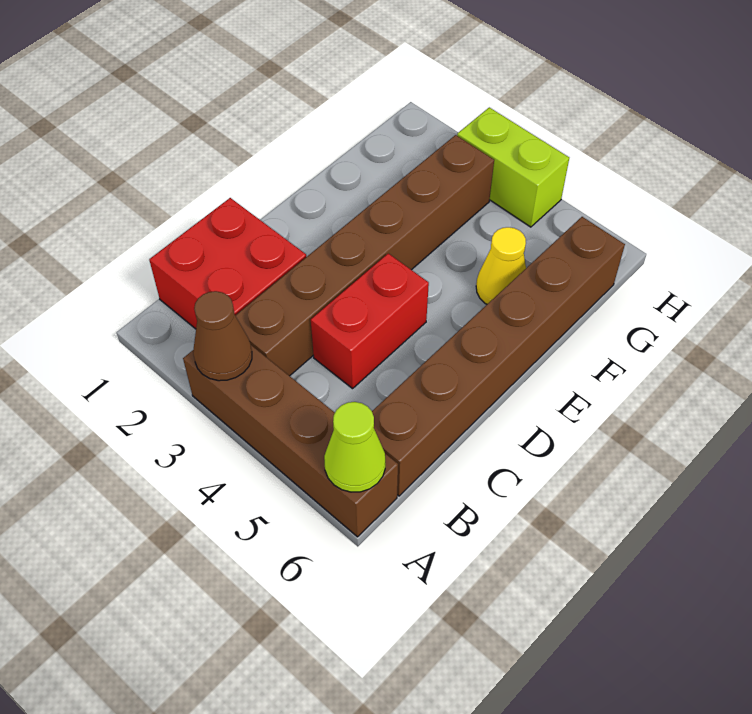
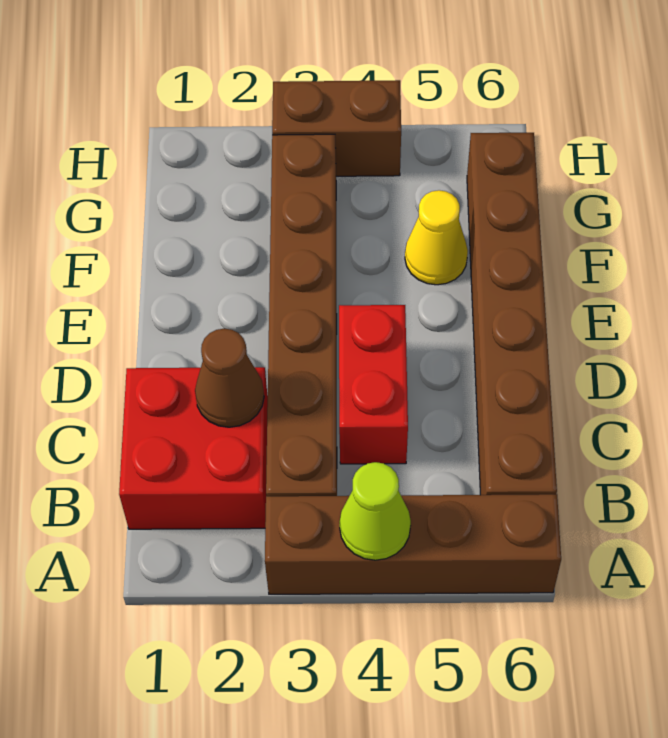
brown 1x1 cone [193,291,252,381] -> brown 1x1 cone moved to [195,329,264,427]
lime 1x1 cone [324,402,385,492] -> lime 1x1 cone moved to [340,462,411,560]
lime 1x2 brick [457,107,569,227] -> brown 1x2 brick [272,80,401,176]

